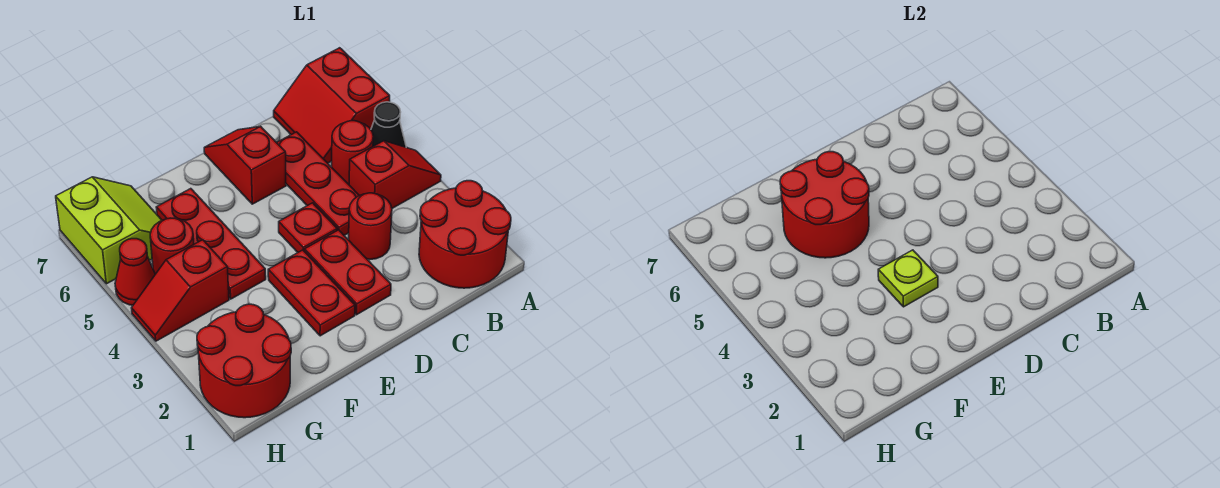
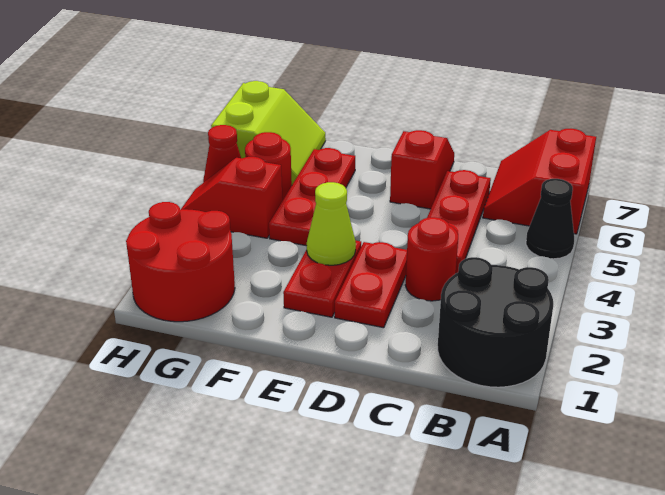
red 2x2 round brick [419,181,511,288] -> black 2x2 round brick [438,257,553,387]
red 1x2 slope [349,141,441,208] -> none
red 1x1 round brick [332,121,373,184] -> none
red 1x1 plate [279,203,337,252] -> none
lime 1x1 plate [878,250,938,307] -> lime 1x1 cone [307,182,356,265]
red 2x2 round brick [780,152,869,258] -> none

